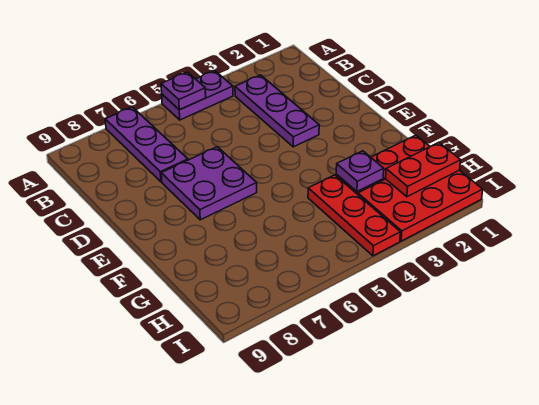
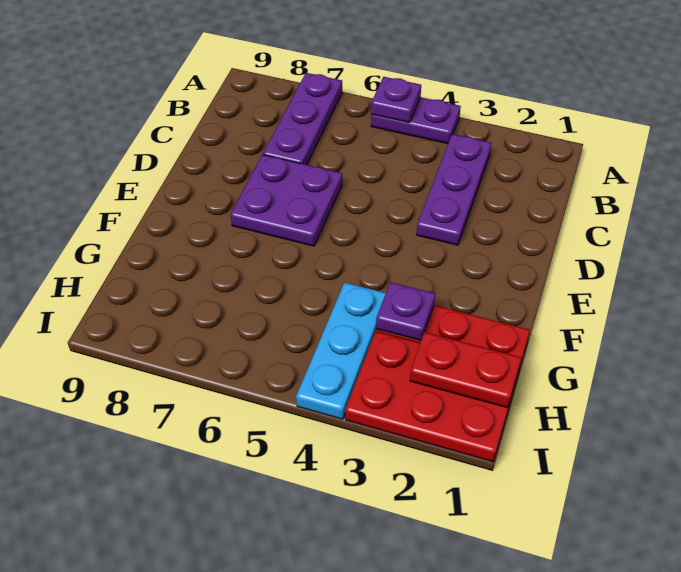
red 1x3 plate [308,175,400,256] -> cyan 1x3 plate [296,283,386,419]

